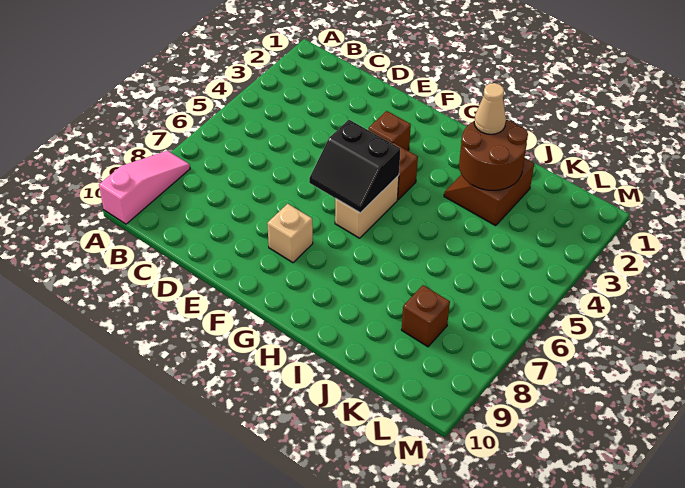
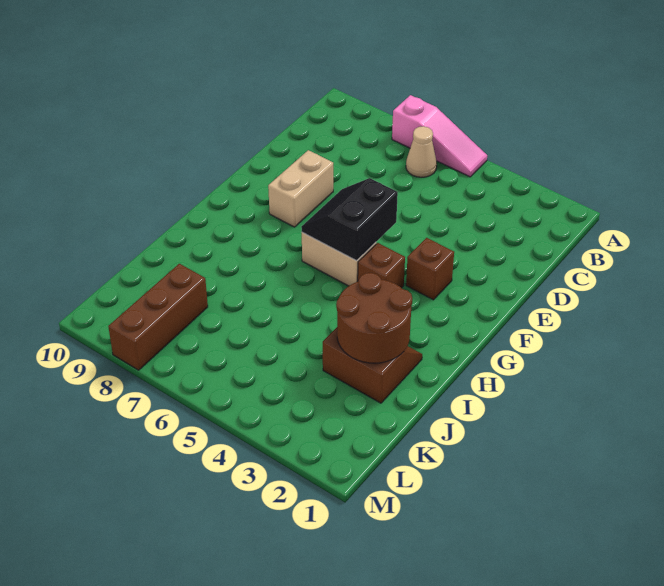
pink 1x3 slope [99,151,190,224] -> pink 1x3 slope moved to [392,95,487,177]
tan 1x1 brick [267,204,313,263] -> tan 1x2 brick [268,150,333,227]
tan 1x1 cone [474,83,506,134] -> tan 1x1 cone moved to [406,126,437,177]
brown 1x1 brick [402,285,450,347] -> brown 1x3 brick [108,264,208,370]

